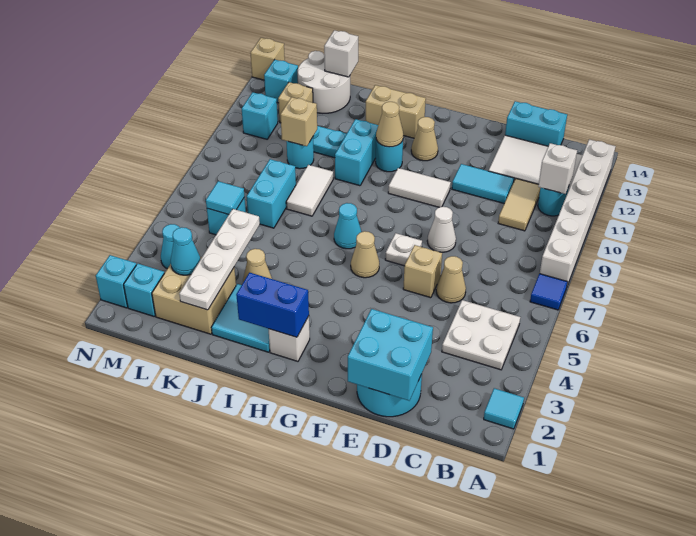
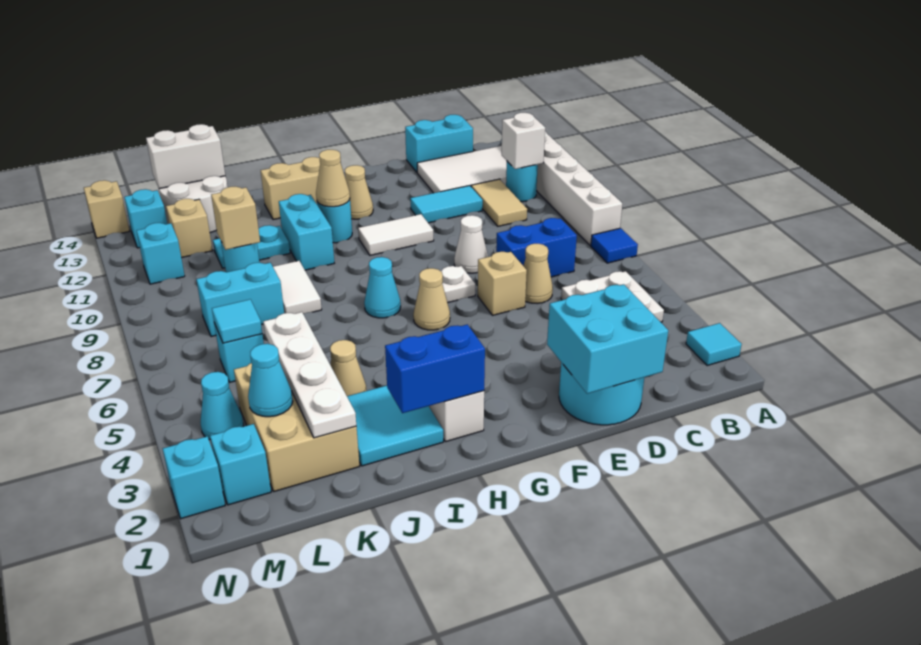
none -> blue 1x2 brick [496,218,577,277]
tan 2x2 brick [152,257,236,334] -> tan 2x3 brick [234,363,360,491]
cyan 1x2 brick [246,159,296,228] -> cyan 1x2 brick turned to [196,263,284,337]
white 1x1 brick [324,30,358,77] -> white 1x2 brick [146,124,225,189]

